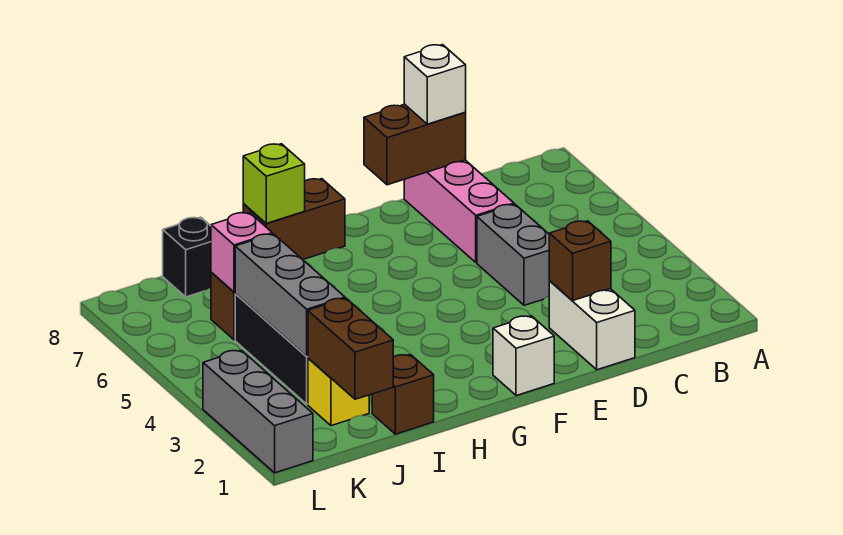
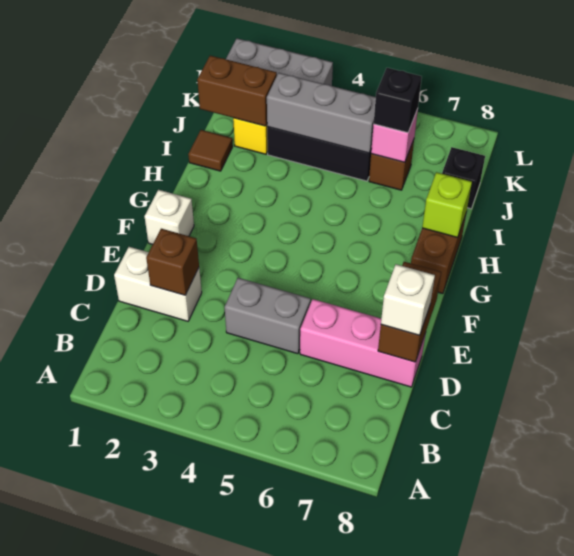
brown 1x1 brick [372,355,434,434] -> brown 1x1 tile [188,130,233,171]
none -> black 1x1 brick [374,68,422,133]

